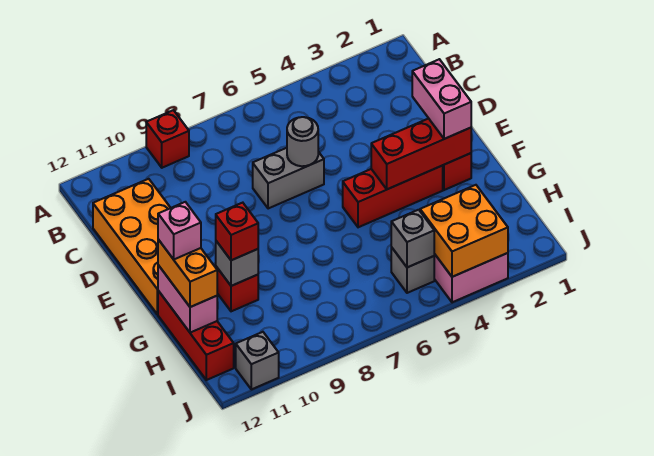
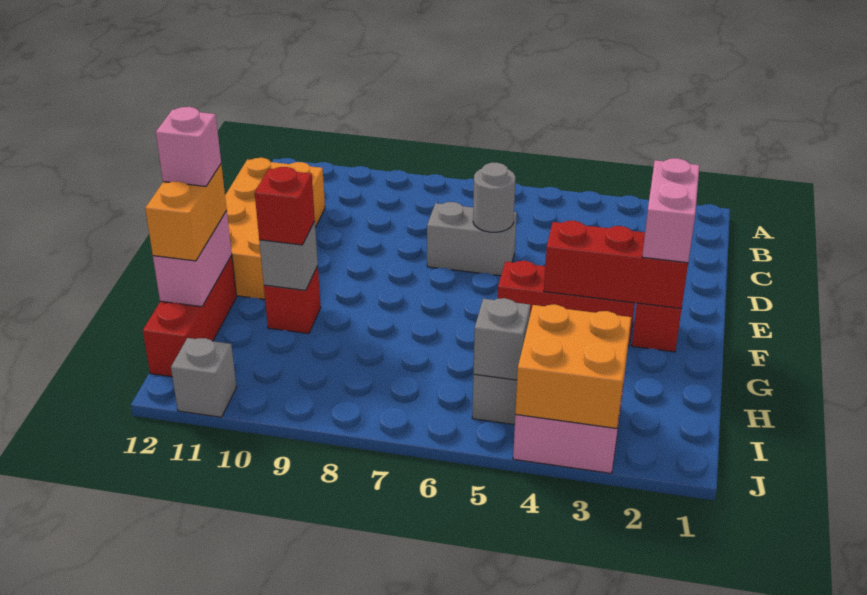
red 1x1 brick [146,110,189,168] -> none

